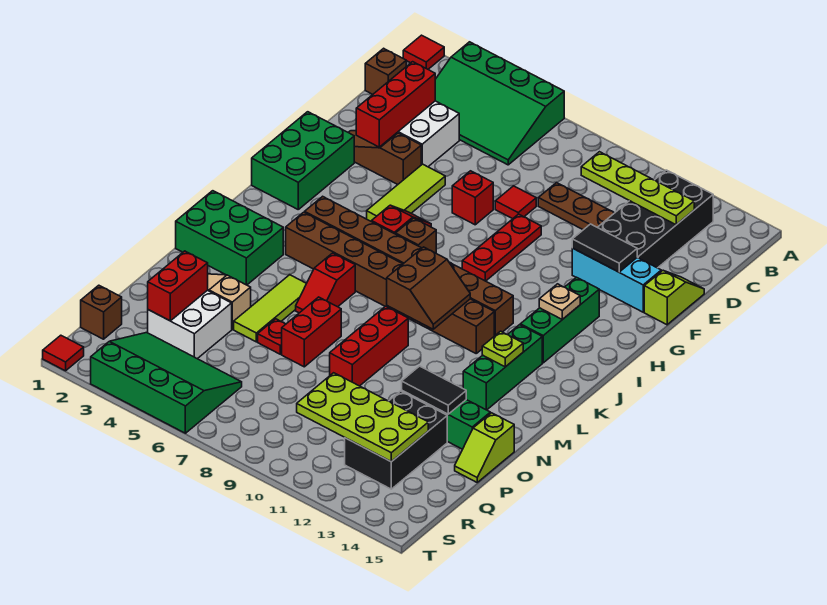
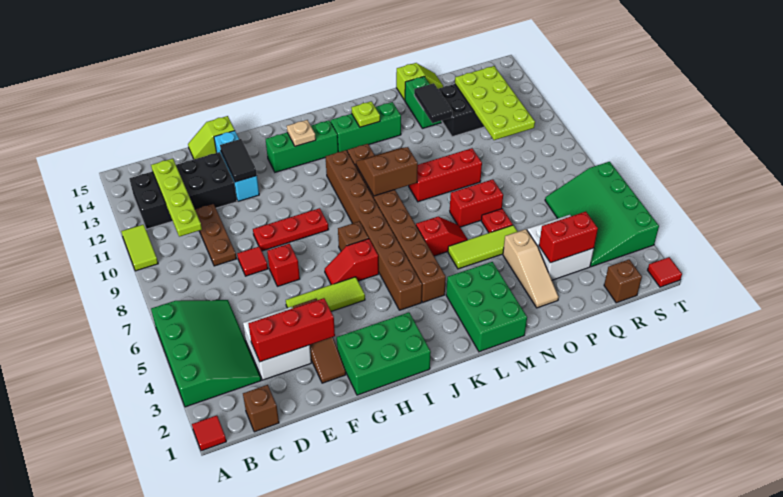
none -> lime 1x2 tile [121,224,158,271]

